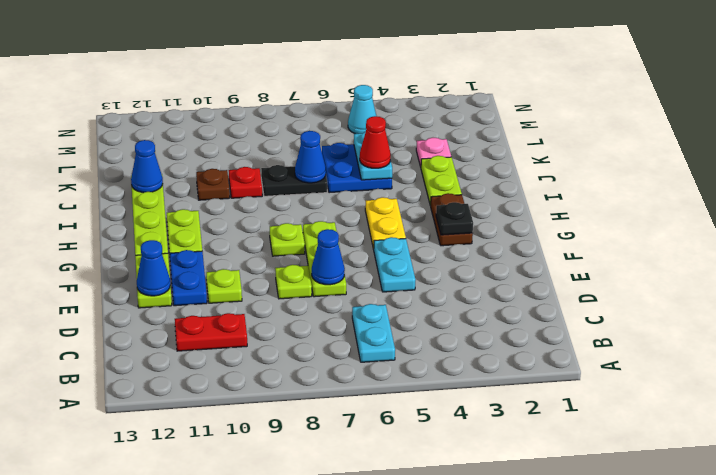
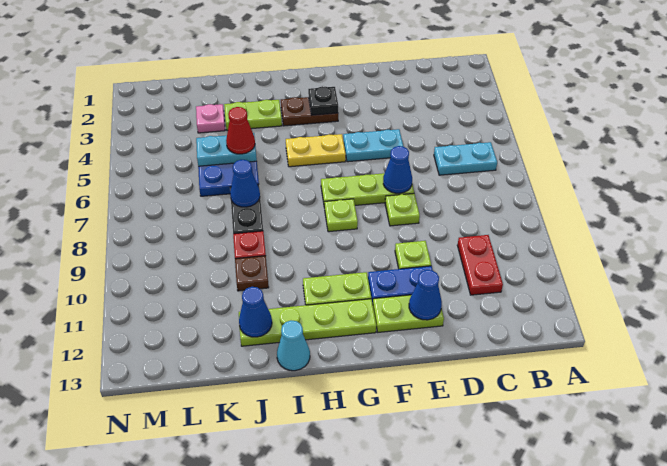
cyan 1x1 cone [348,85,376,134] -> cyan 1x1 cone moved to [277,321,310,371]

